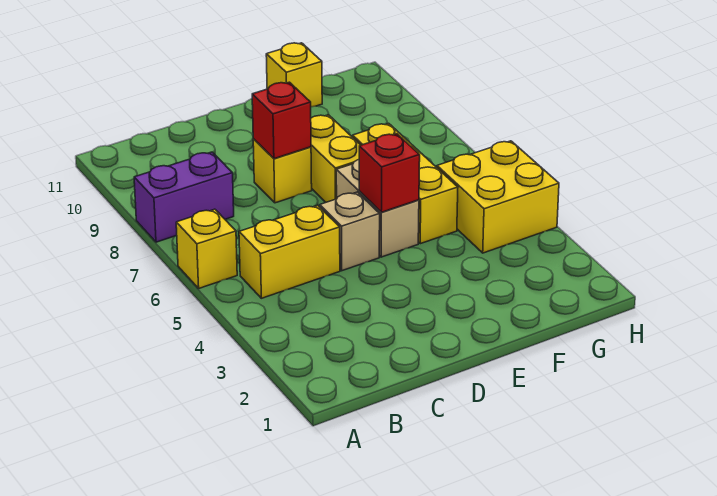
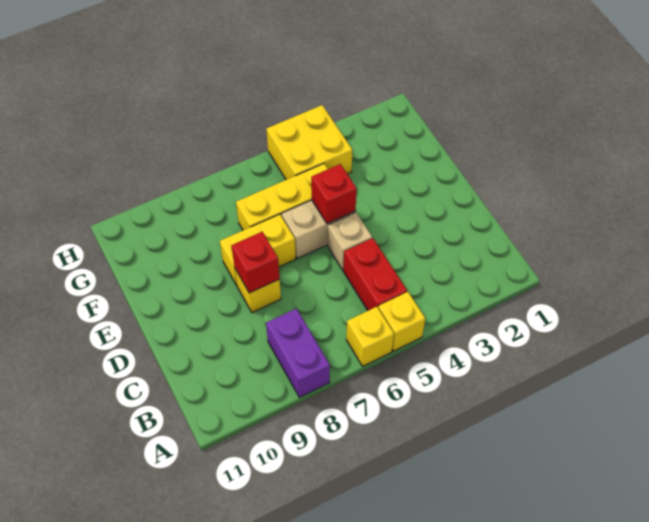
yellow 1x2 brick [239,205,340,298] -> red 1x2 brick [343,238,407,311]
yellow 1x1 brick [266,43,322,107] -> yellow 1x1 brick moved to [378,292,425,351]

